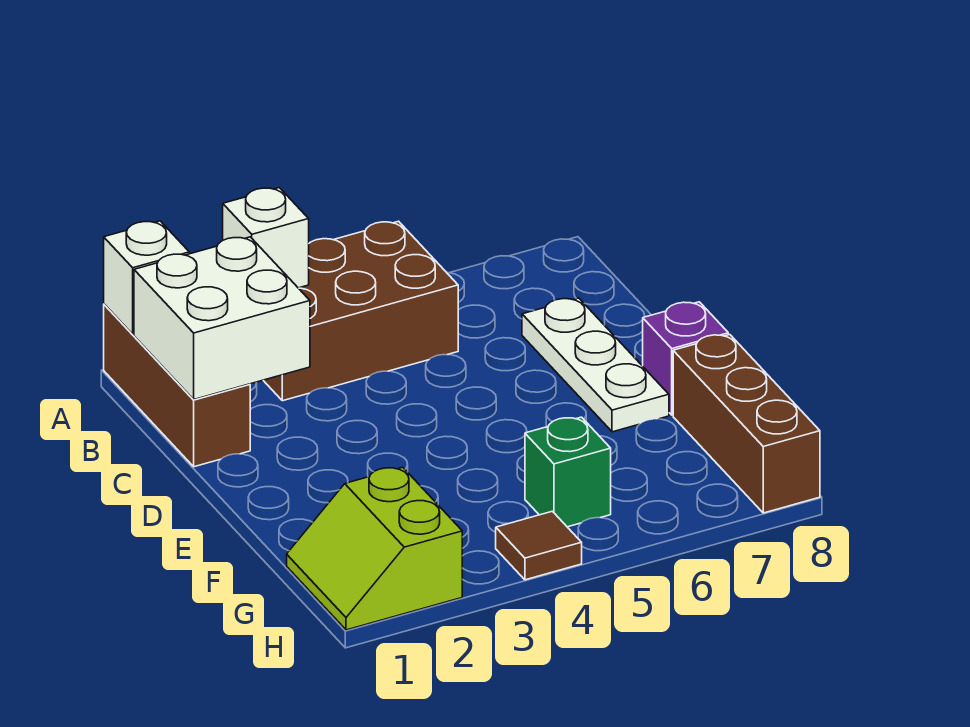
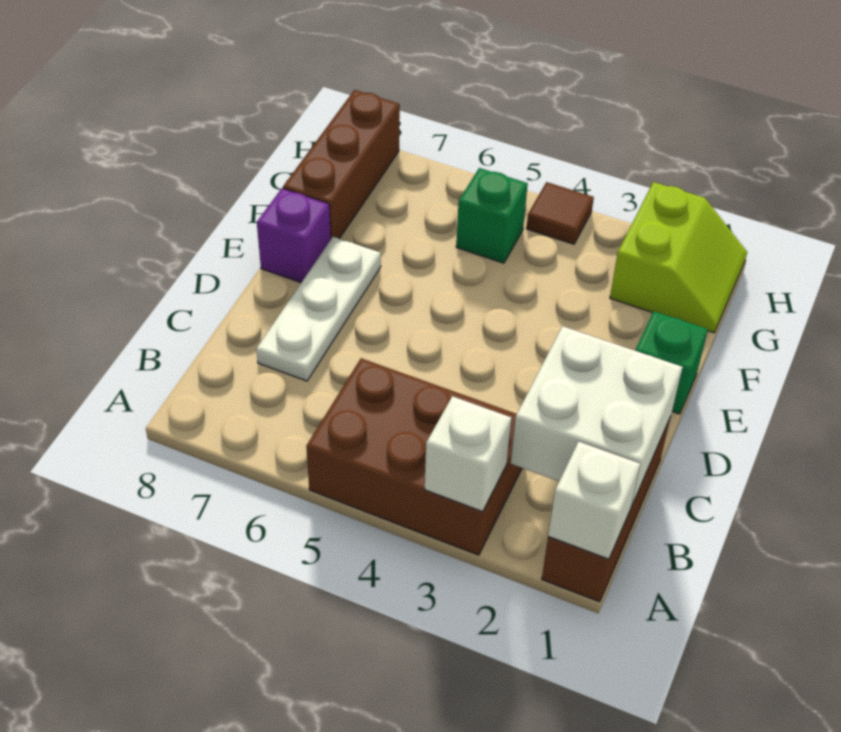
none -> green 1x1 brick [635,311,708,414]

